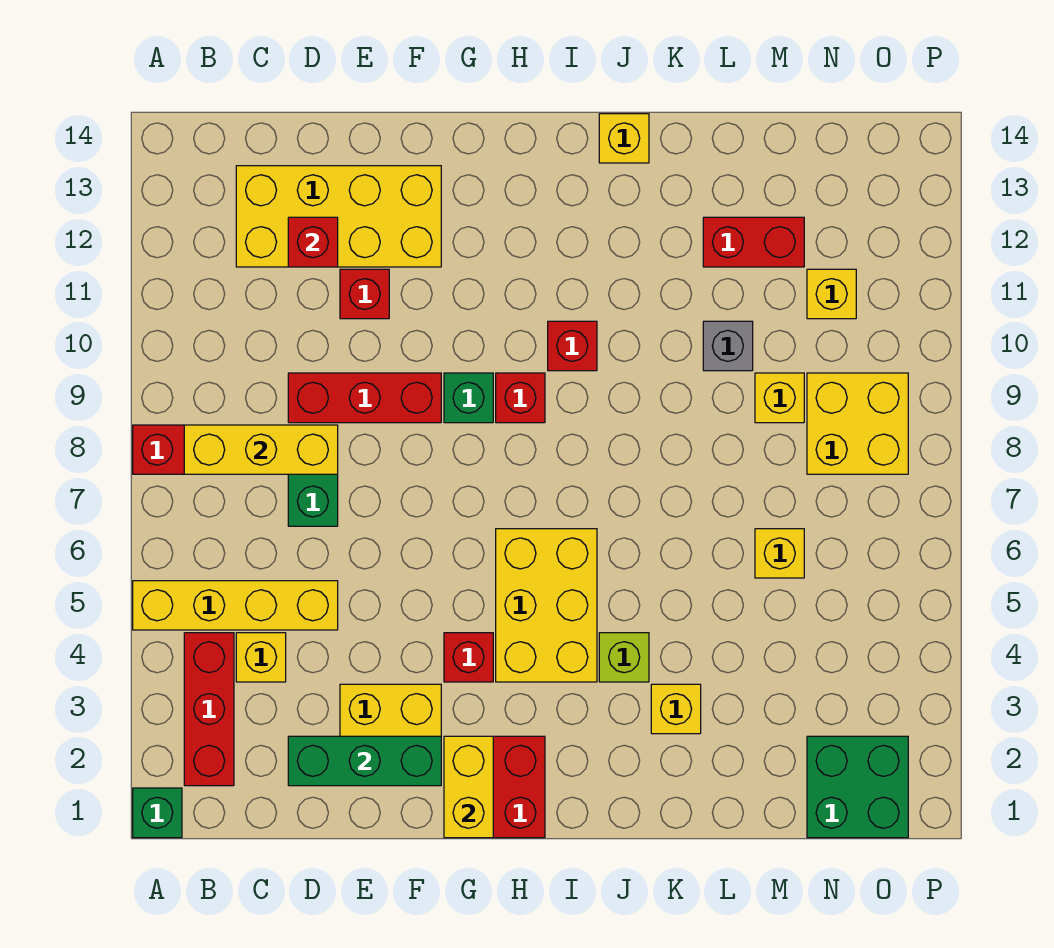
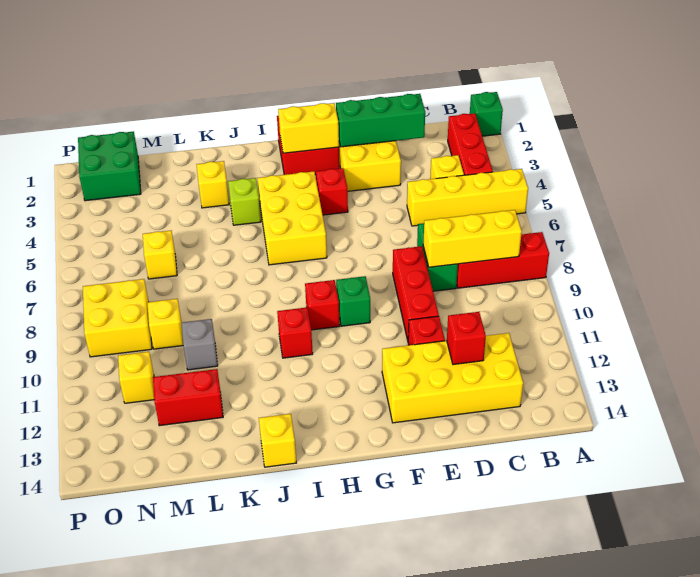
red 1x3 brick [288,373,441,423] -> red 1x3 brick turned to [393,246,439,340]
yellow 1x2 brick [444,736,493,838] -> yellow 1x2 brick turned to [278,103,339,153]

